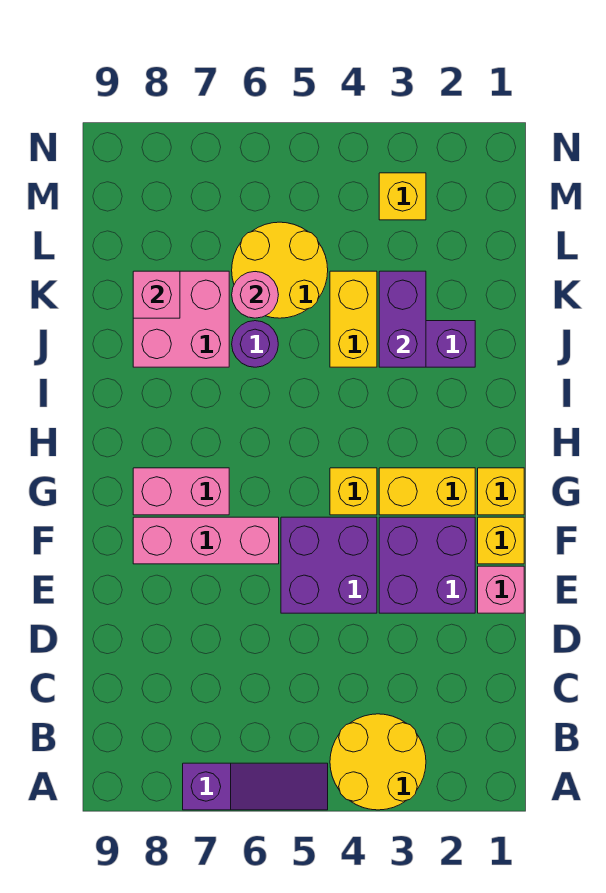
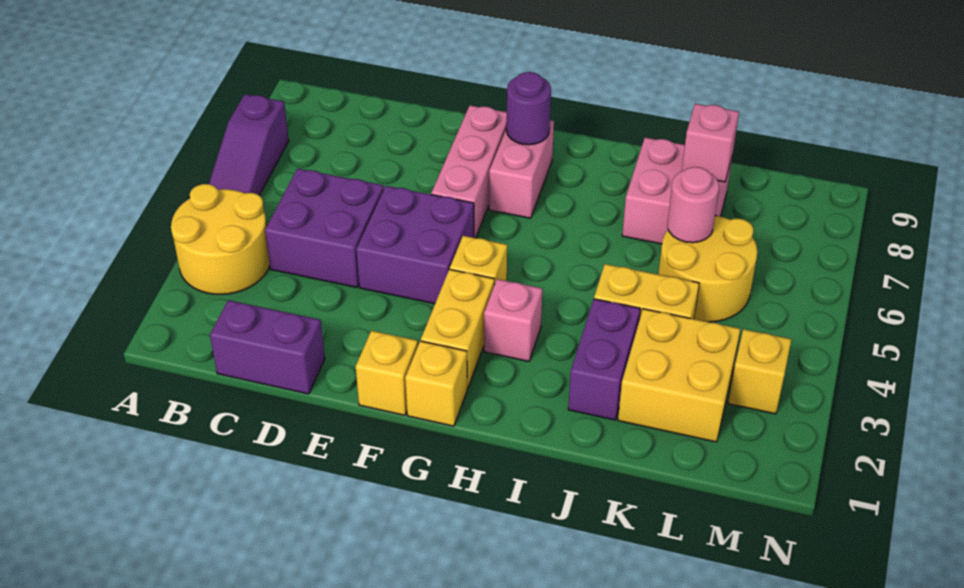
pink 1x1 brick [478,566,524,613] -> pink 1x1 brick moved to [484,279,542,361]
purple 2x2 brick [379,517,475,613] -> purple 2x2 brick moved to [265,168,384,288]
purple 1x2 brick [379,271,426,367] -> purple 1x2 brick moved to [210,300,325,394]
purple 1x1 round brick [232,321,278,367] -> purple 1x1 round brick moved to [506,72,551,145]
none -> yellow 2x2 brick [618,309,740,442]

